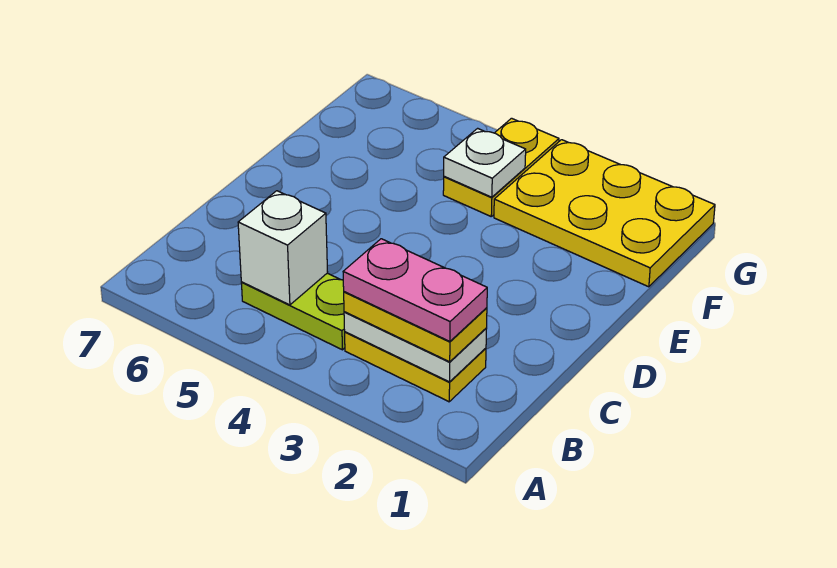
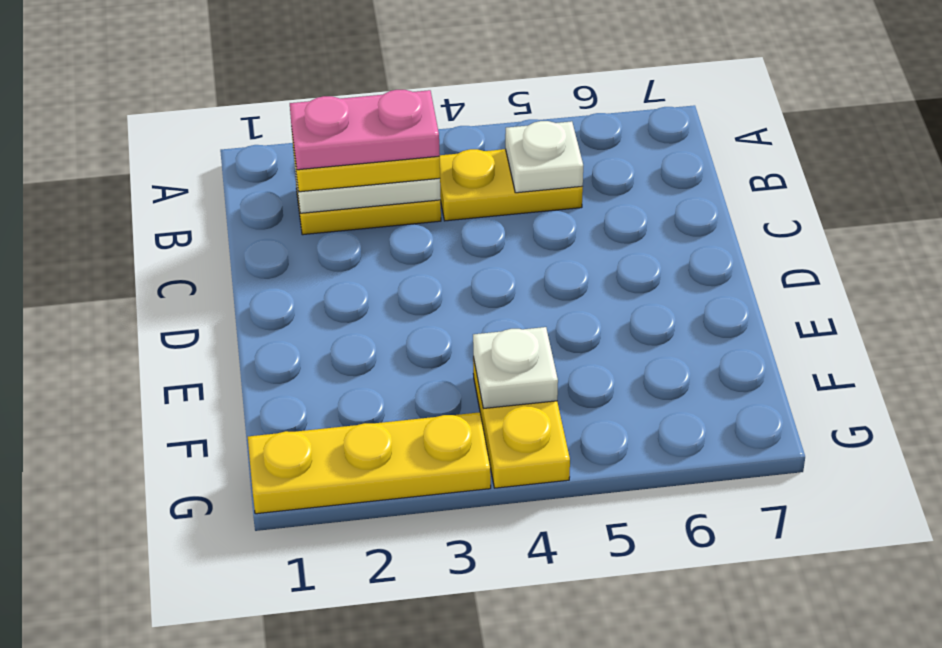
lime 1x2 plate [241,273,345,350] -> yellow 1x2 plate [439,149,583,221]
white 1x1 brick [238,191,328,305] -> white 1x1 plate [505,121,583,193]
yellow 2x3 plate [494,140,715,287] -> yellow 1x3 plate [248,412,491,514]

